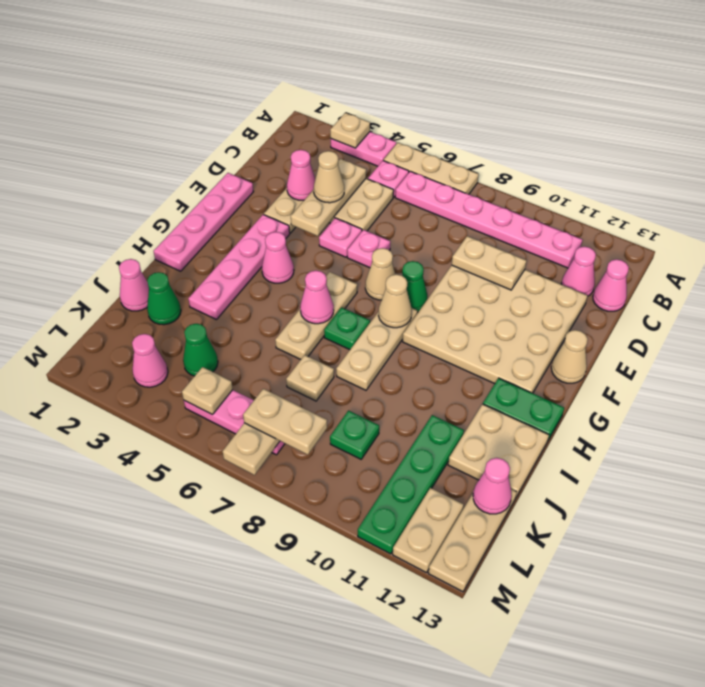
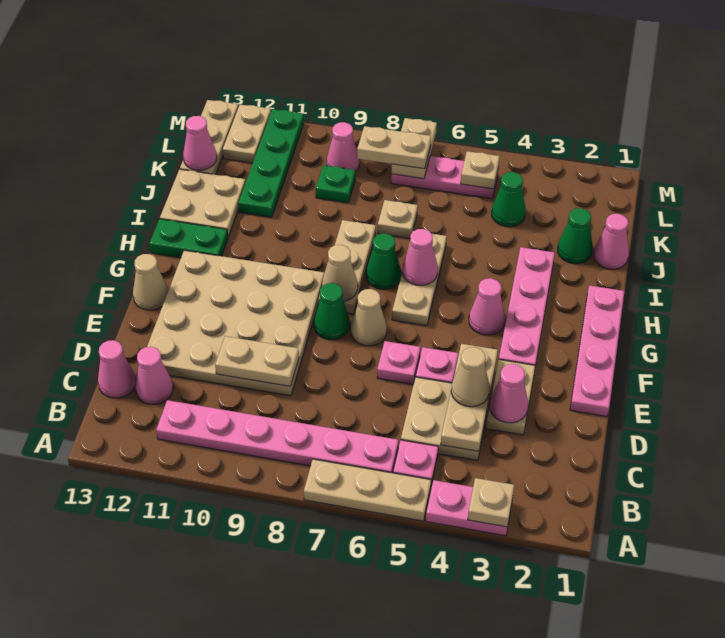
green 1x1 plate [324,307,370,350] -> green 1x1 cone [366,234,401,289]
pink 1x1 cone [132,334,168,387] -> pink 1x1 cone moved to [327,122,359,172]

